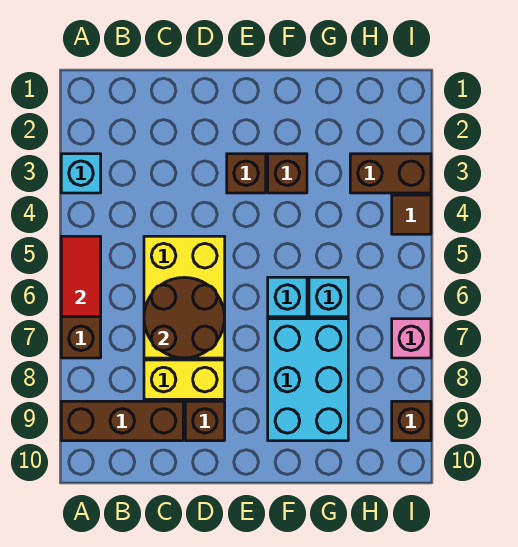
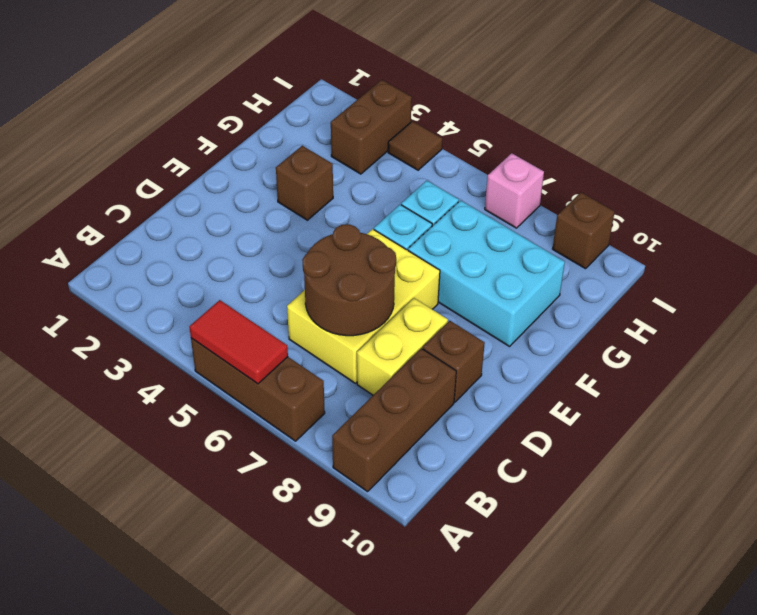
cyan 1x1 brick [61,154,101,193] -> none
yellow 2x3 brick [144,236,225,358] -> yellow 2x3 brick turned to [287,229,440,383]
brown 1x1 brick [227,154,266,193] -> none

